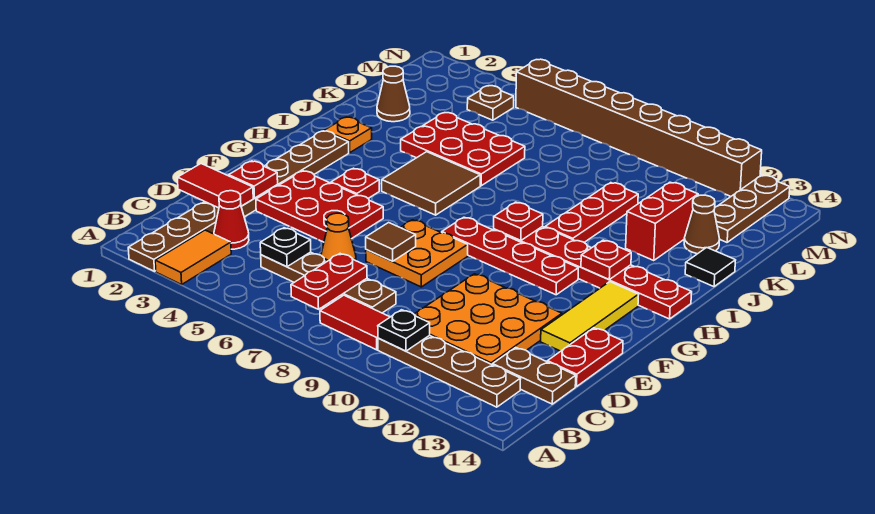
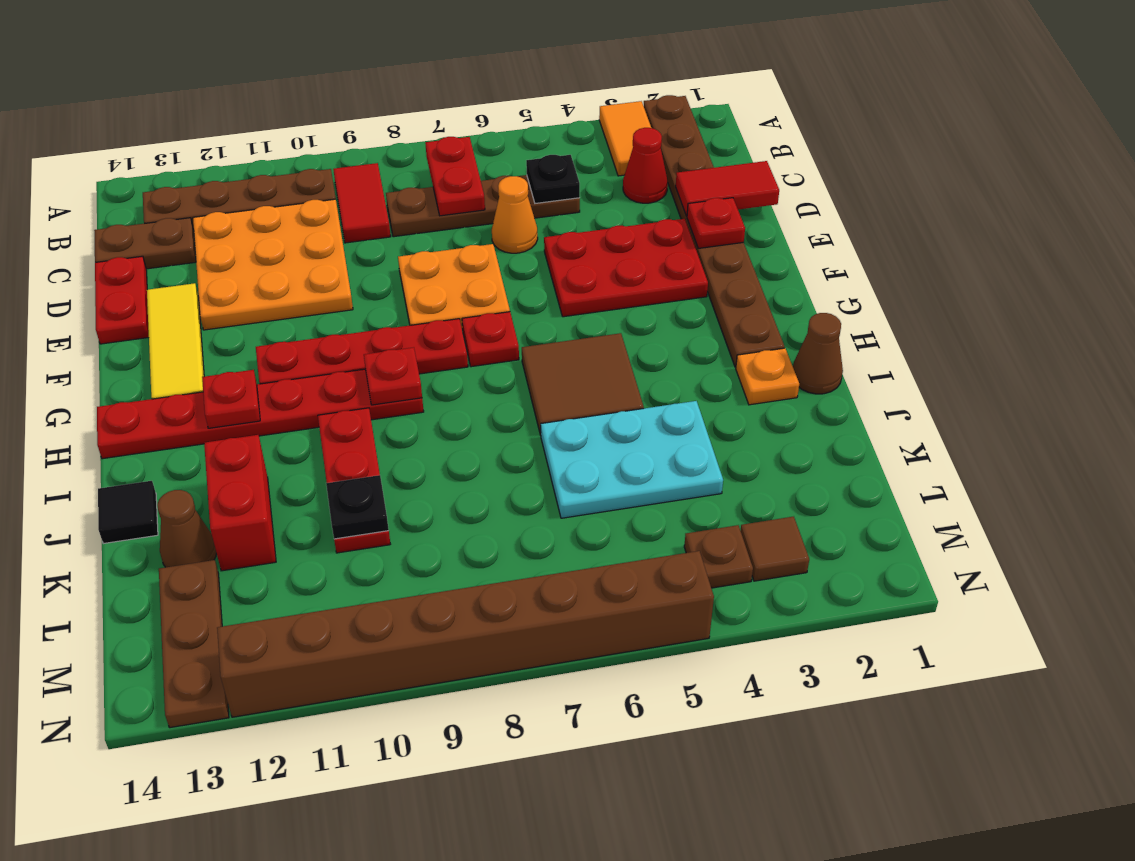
red 1x2 tile [320,295,390,350] -> red 1x2 tile turned to [333,163,391,243]
black 1x1 plate [378,310,430,351] -> black 1x1 plate moved to [326,475,389,539]
brown 1x1 tile [366,223,416,261] -> brown 1x1 tile moved to [740,517,809,581]
red 1x1 plate [331,168,379,198] -> red 1x1 plate moved to [462,312,519,367]
red 2x3 plate [401,113,525,186] -> cyan 2x3 plate [541,401,723,518]
brown 1x1 cone [377,66,410,122] -> brown 1x1 cone moved to [793,313,843,394]

